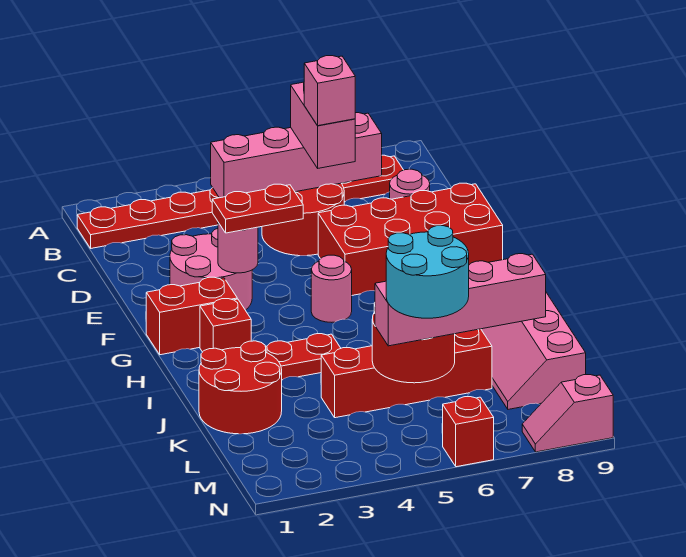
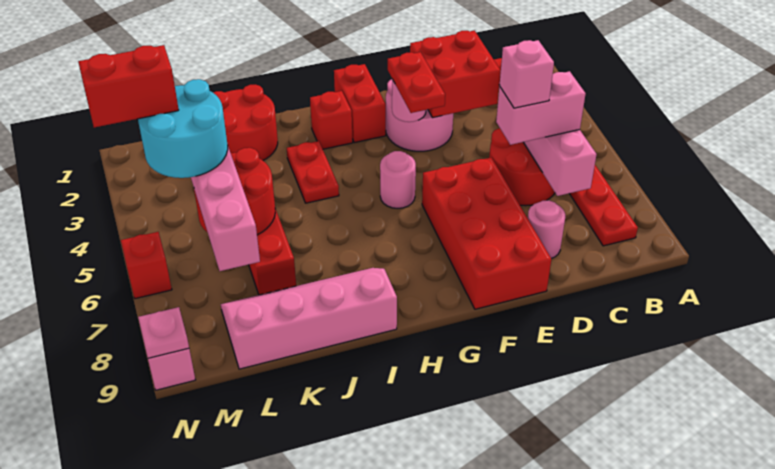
none -> red 2x2 brick [410,31,500,118]
none -> red 1x2 brick [78,45,179,127]
none -> pink 1x1 plate [138,307,189,358]

